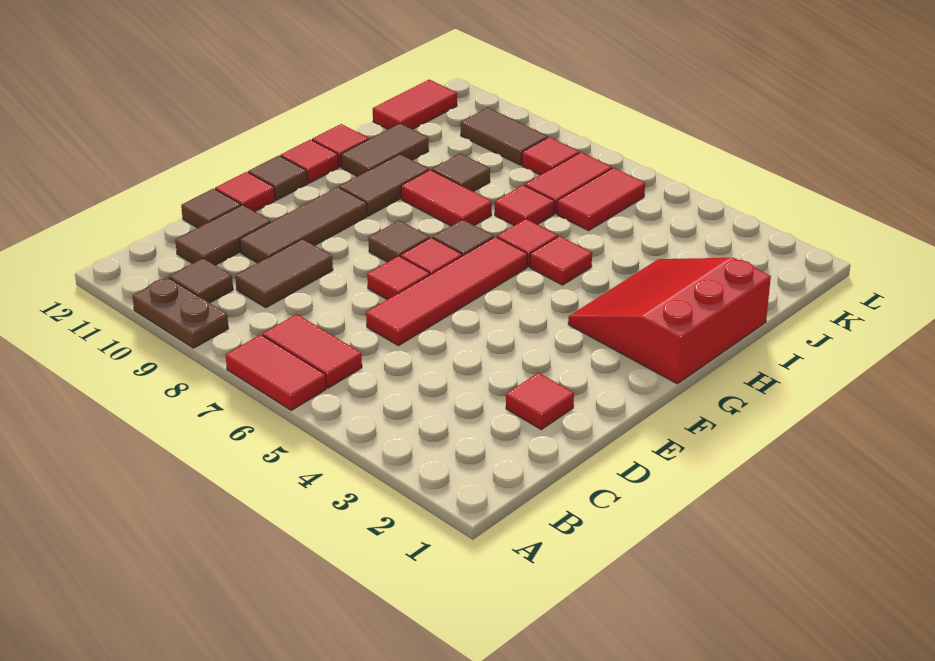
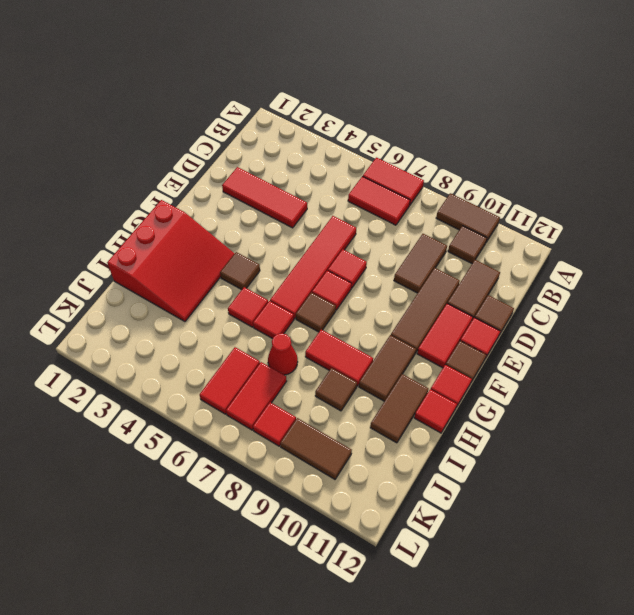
brown 1x2 plate [133,277,229,348] -> brown 1x2 tile [436,193,500,242]
red 1x1 tile [506,373,574,430] -> red 1x3 tile [222,167,307,228]
brown 1x1 tile [368,220,430,262] -> brown 1x1 tile moved to [220,252,260,290]
red 1x1 tile [495,185,554,225] -> red 1x1 cone [268,333,298,375]
red 1x2 tile [373,80,457,129] -> red 1x2 tile moved to [417,304,473,368]

